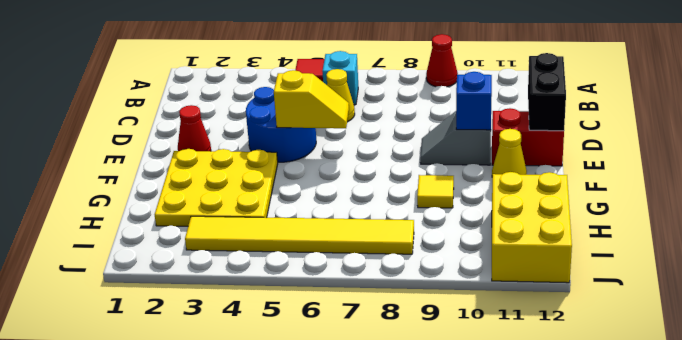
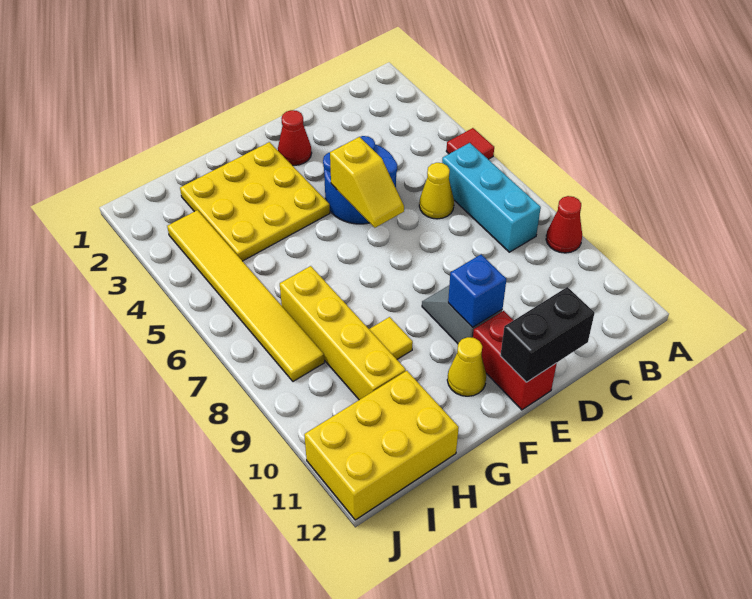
cyan 1x1 brick [322,51,358,105] -> cyan 1x3 brick [442,143,541,252]
none -> yellow 1x4 brick [280,266,406,400]

